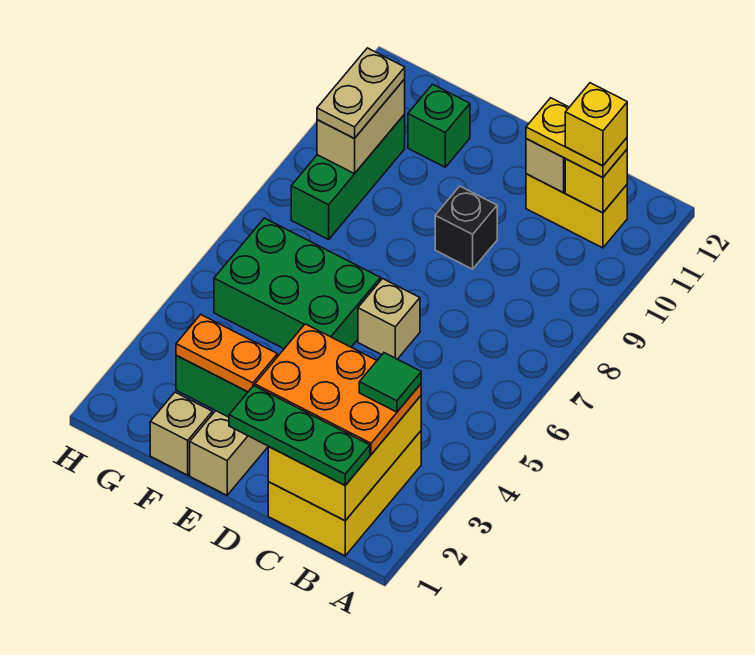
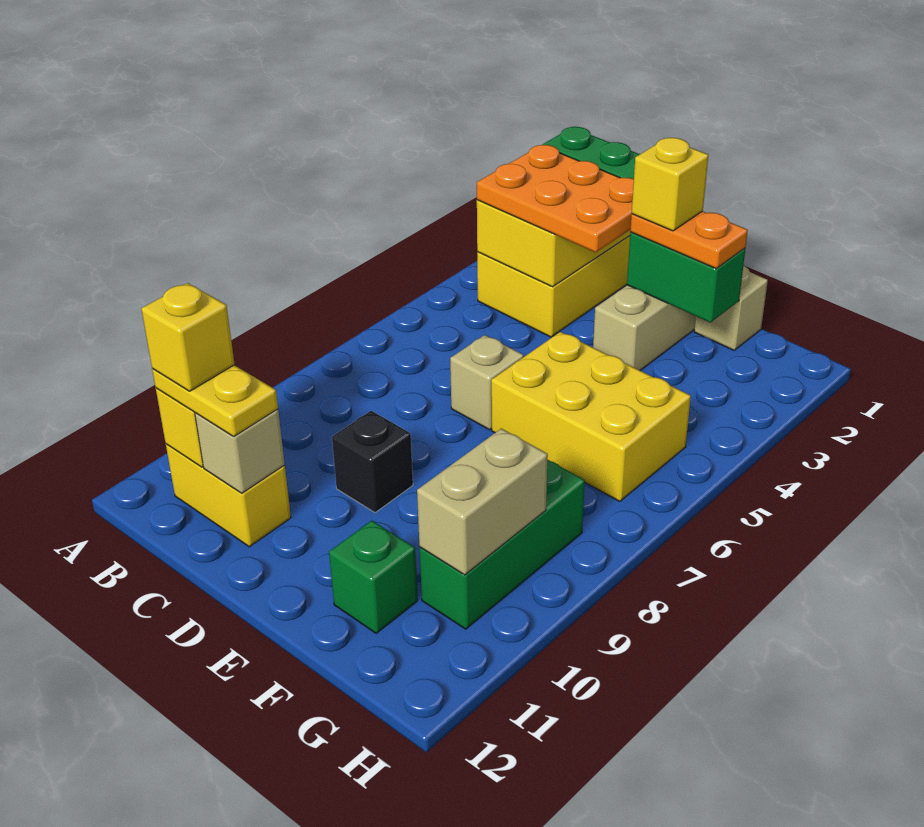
green 1x1 tile [359,353,421,412] -> none
none -> yellow 1x1 brick [632,138,708,231]
green 2x3 brick [214,218,381,349] -> yellow 2x3 brick [491,332,691,502]
tan 1x2 plate [317,48,405,139] -> none

